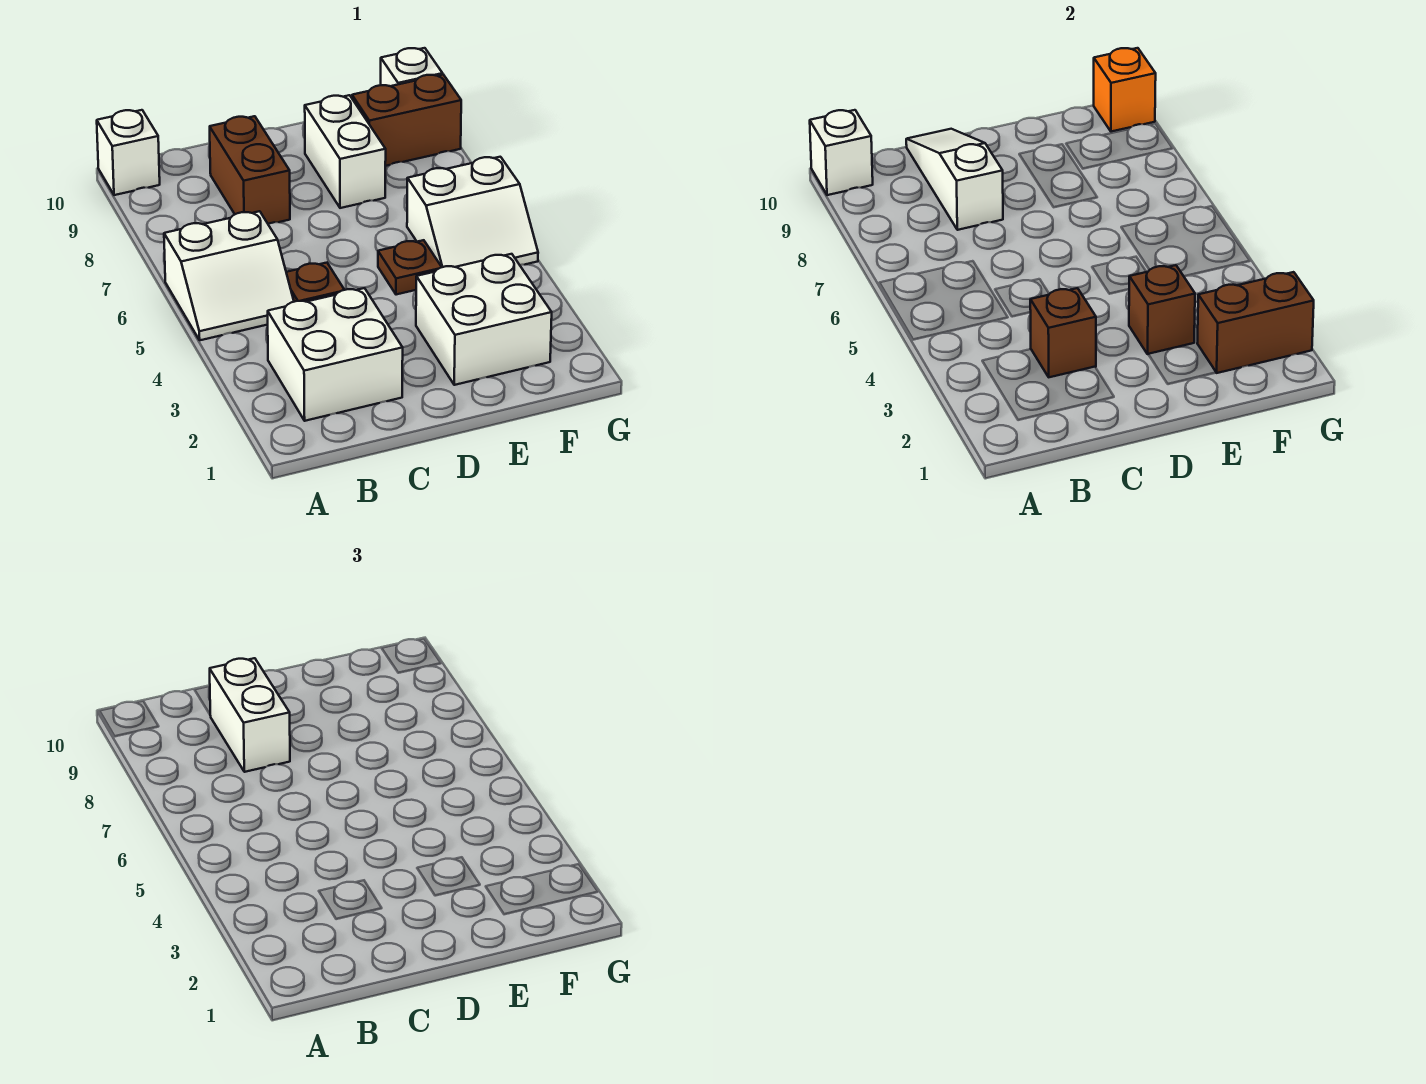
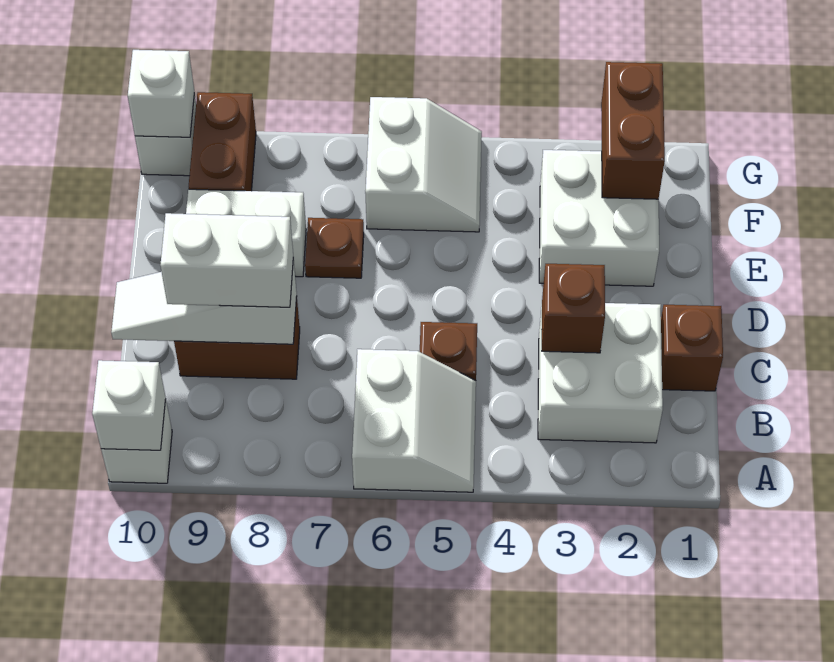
brown 1x1 brick [1129,265,1195,354] -> brown 1x1 brick moved to [661,305,723,391]
brown 1x1 plate [378,240,441,295] -> brown 1x1 plate moved to [305,218,364,278]
orange 1x1 brick [1094,48,1156,132] -> white 1x1 brick [128,50,194,137]

